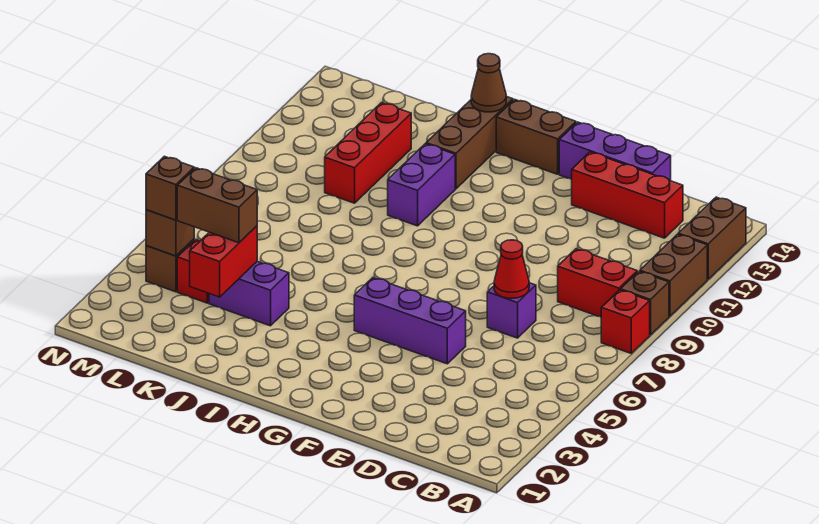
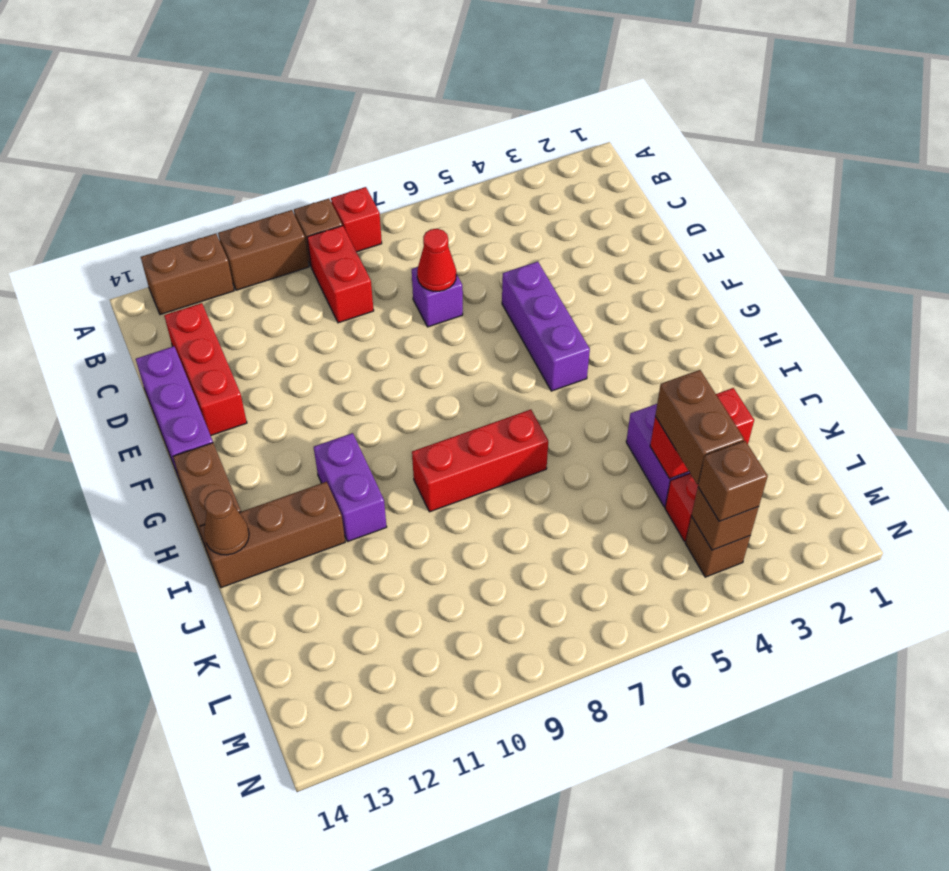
purple 1x2 brick [388,144,455,226] -> purple 1x2 brick turned to [314,433,387,542]
red 1x3 brick [325,103,411,203] -> red 1x3 brick moved to [412,410,548,512]

